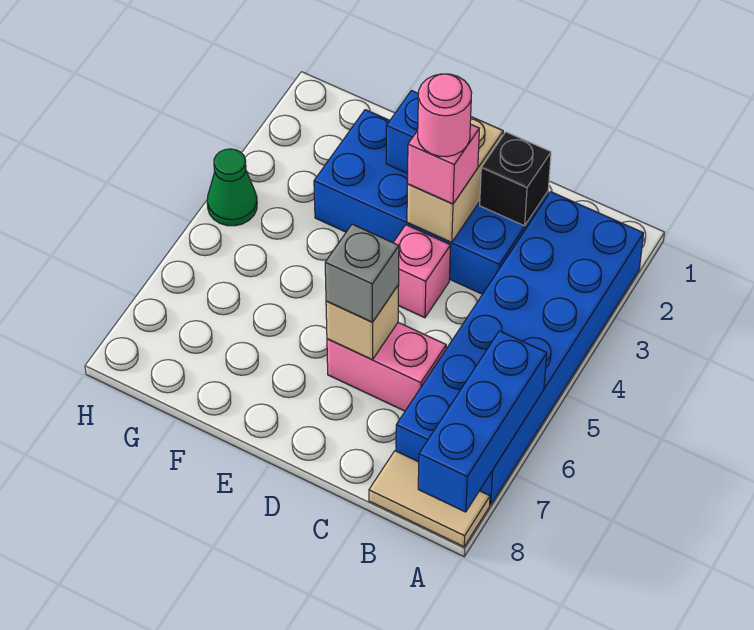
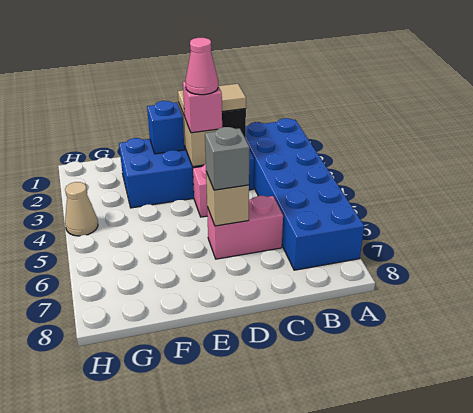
blue 1x3 brick [418,331,547,512] -> none
tan 1x2 tile [369,451,490,547] -> tan 1x2 tile moved to [178,84,246,115]
pink 1x1 round brick [418,74,472,157] -> pink 1x1 cone [186,38,218,95]
green 1x1 cone [207,149,257,226] -> tan 1x1 cone [65,182,98,236]

